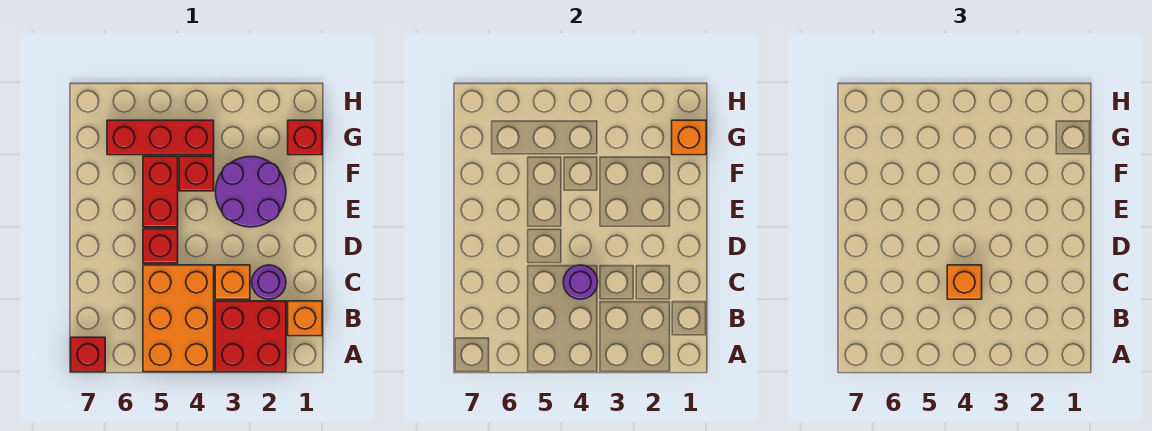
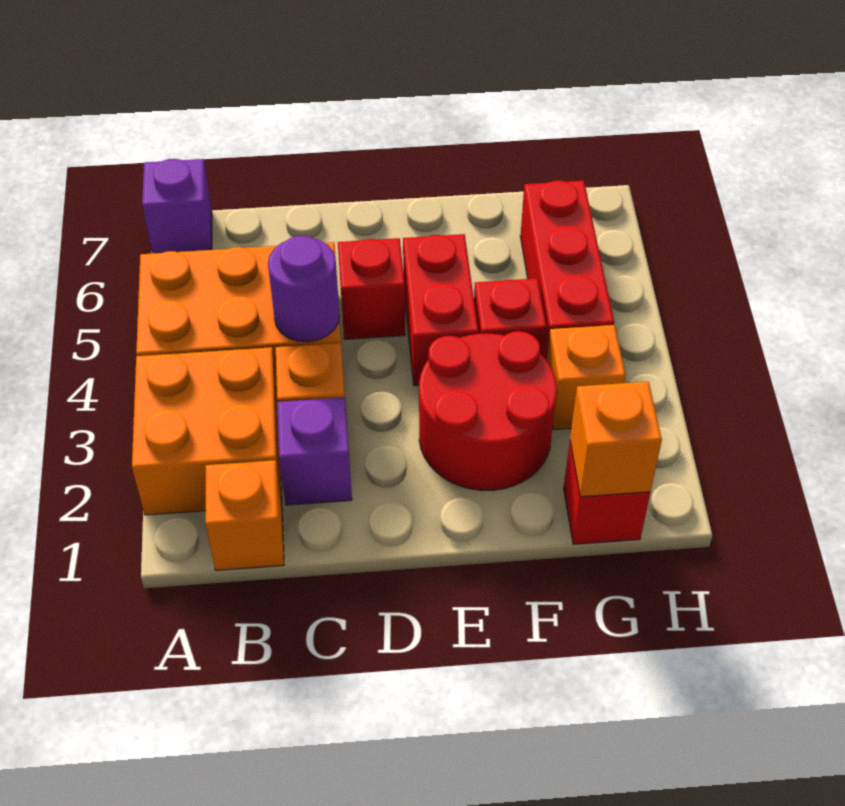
red 2x2 brick [215,301,286,372] -> orange 2x2 brick [132,347,282,515]
red 1x1 brick [71,337,105,372] -> purple 1x1 brick [142,159,212,253]
purple 1x1 round brick [252,265,286,299] -> purple 1x1 brick [277,397,352,505]
orange 1x1 brick [947,265,982,299] -> orange 1x1 brick moved to [547,325,626,430]
purple 2x2 round brick [215,156,286,227] -> red 2x2 round brick [419,331,557,491]
red 1x2 brick [143,156,178,227] -> red 1x2 brick turned to [403,234,478,386]

